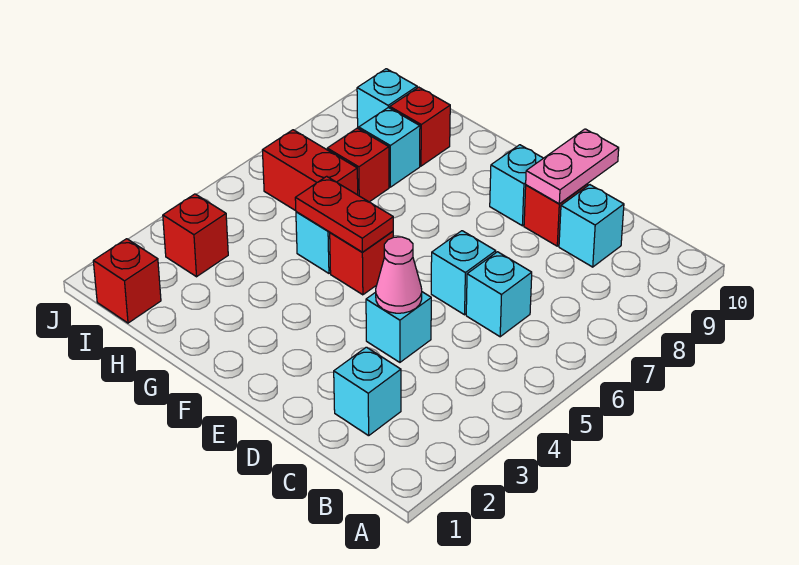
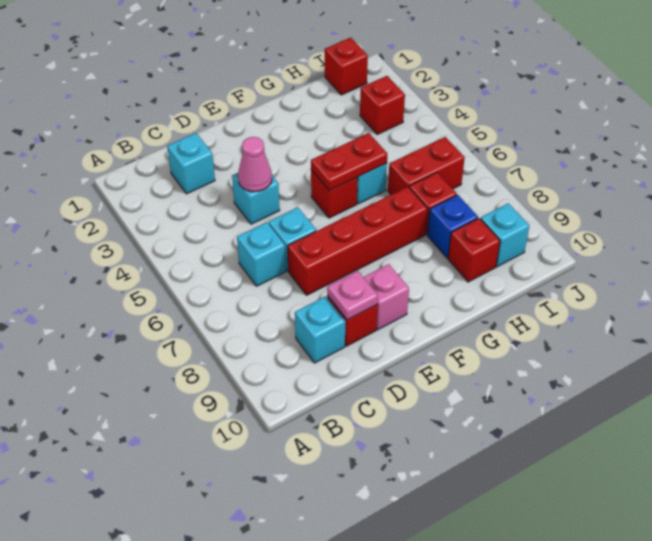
none -> red 1x4 brick [288,187,427,295]
pink 1x2 plate [526,129,619,204] -> pink 1x1 plate [327,271,378,320]
cyan 1x1 brick [490,145,543,226] -> pink 1x1 brick [363,264,409,330]
cyan 1x1 brick [359,108,420,187] -> blue 1x1 brick [427,195,478,258]

